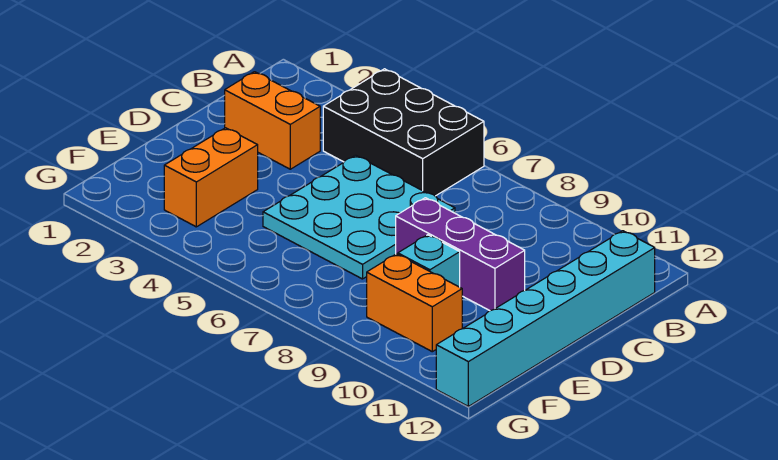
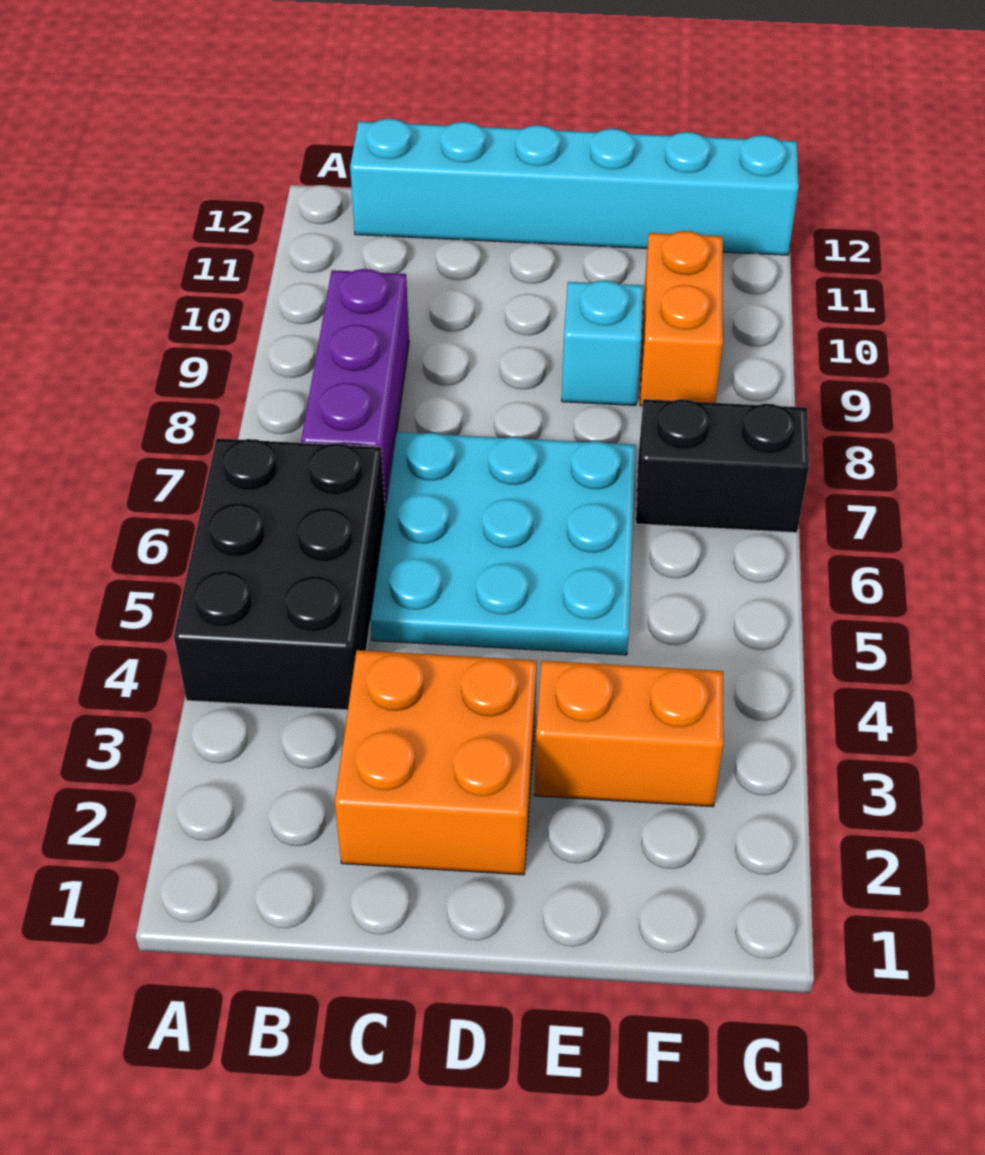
orange 1x2 brick [225,72,320,169] -> orange 2x2 brick [335,650,537,875]
purple 1x3 brick [396,198,525,311] -> purple 1x3 brick moved to [301,269,409,510]
none -> black 1x2 brick [636,399,809,533]

